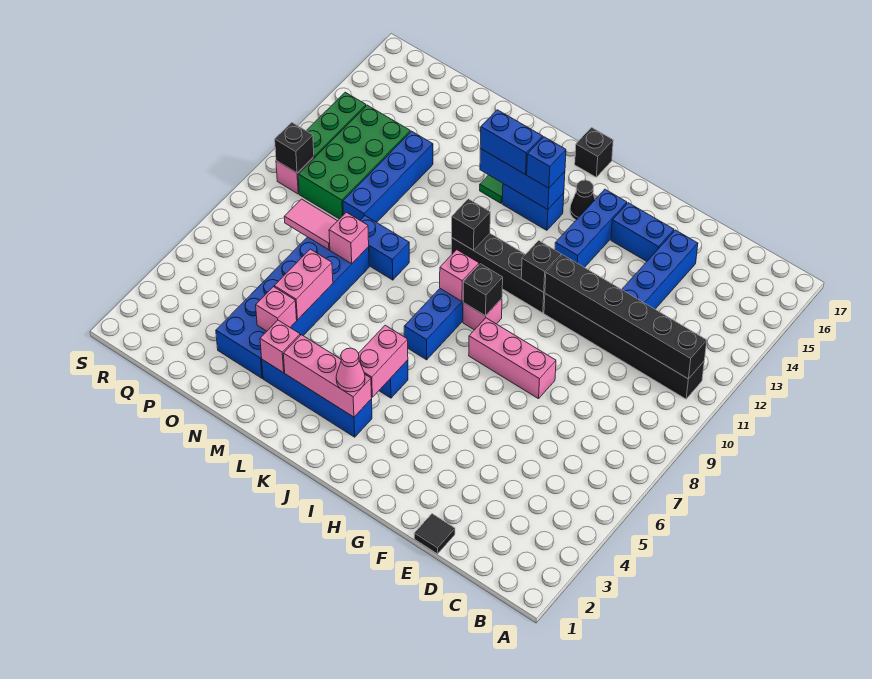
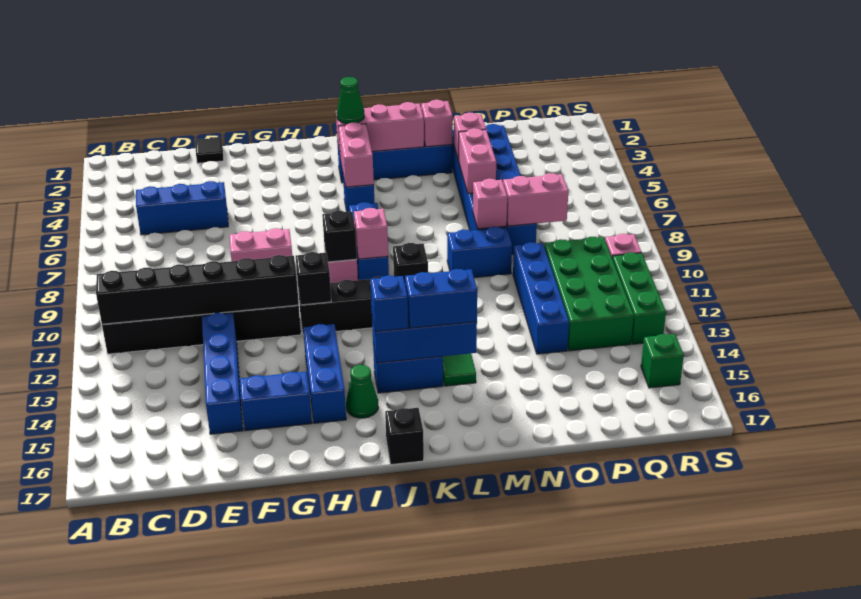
none -> blue 1x3 brick [136,181,228,235]
pink 1x3 brick [469,318,556,399] -> pink 1x2 brick [229,228,292,261]
black 1x1 cone [570,180,595,220] -> green 1x1 cone [346,365,378,418]
pink 1x1 cone [336,348,365,392] -> green 1x1 cone [337,77,364,124]
pink 1x2 tile [284,199,337,250] -> pink 1x2 brick [503,173,568,226]
black 1x1 brick [275,122,314,173] -> none
none -> green 1x1 brick [641,334,684,388]

